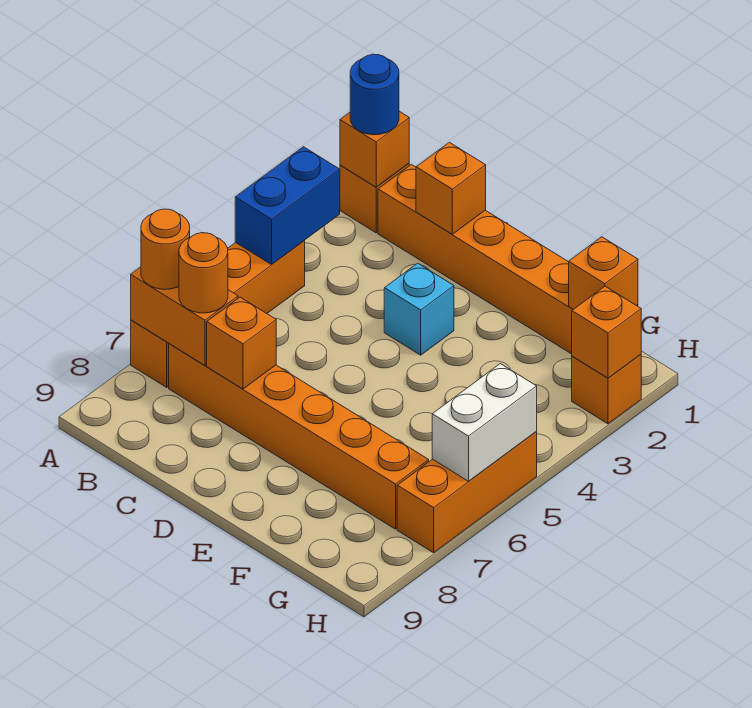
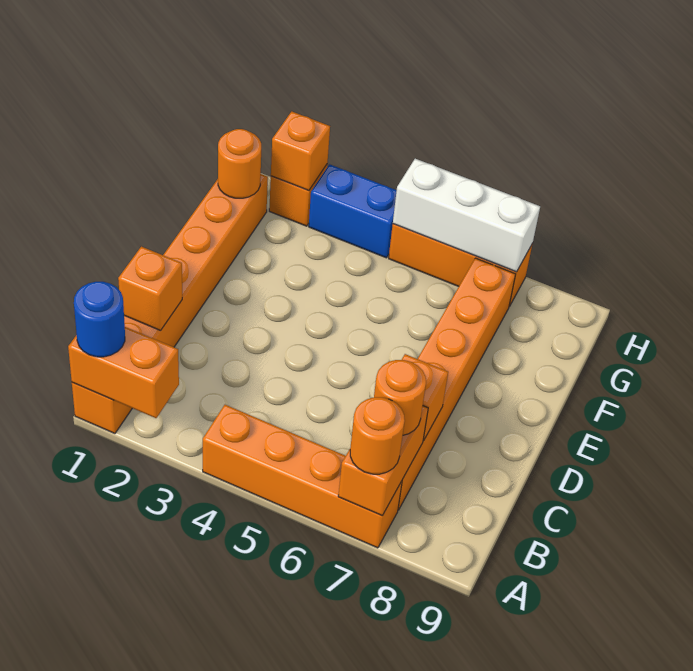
orange 1x1 brick [340,111,409,187] -> orange 1x2 brick [68,327,179,418]
blue 1x2 brick [235,147,340,264] -> blue 1x2 brick moved to [309,164,397,258]
cyan 1x1 brick [384,263,454,355] -> none
orange 1x1 brick [569,237,638,309] -> orange 1x1 round brick [218,129,261,198]
white 1x2 brick [432,364,537,481] -> white 1x3 brick [393,159,540,272]

